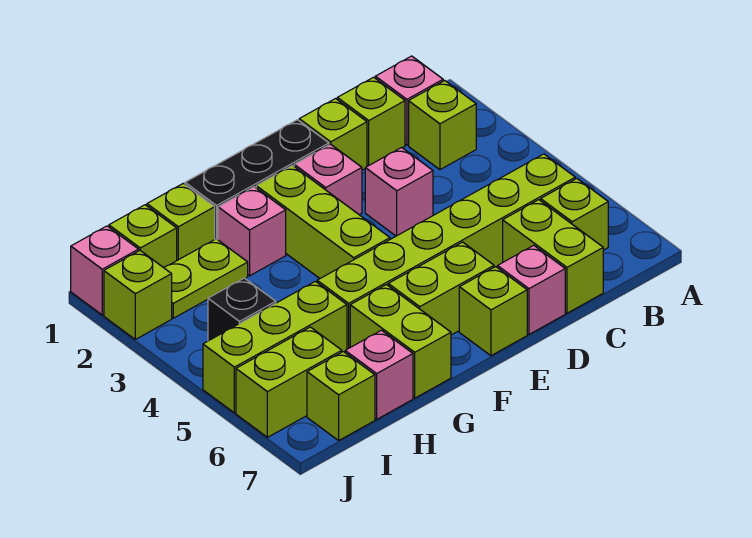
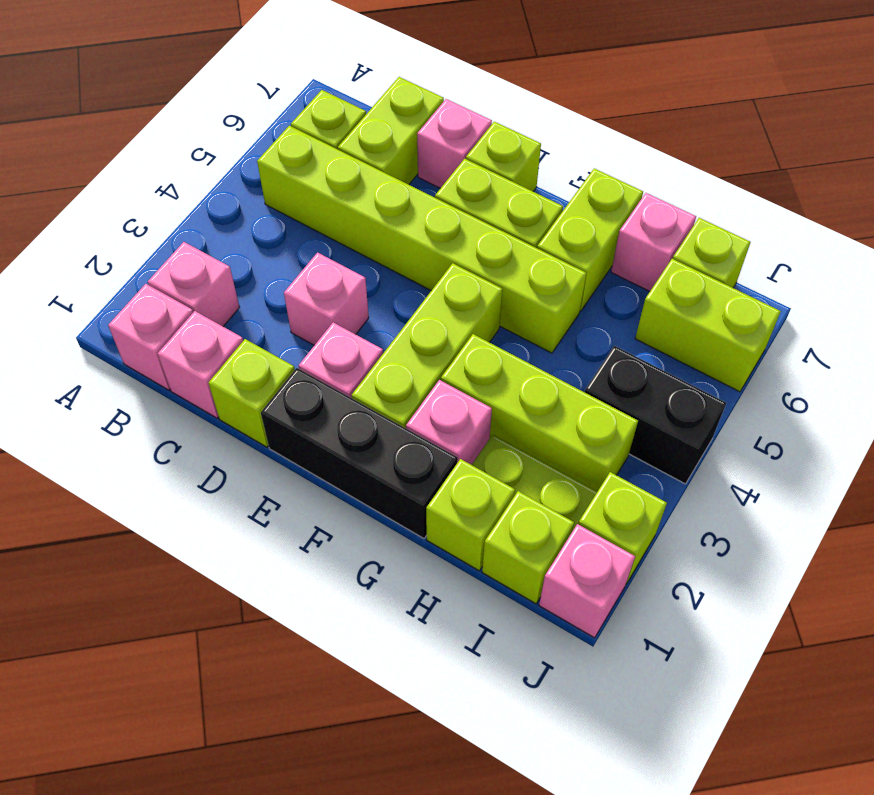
lime 1x1 brick [409,81,476,170] -> pink 1x1 brick [148,242,240,326]
lime 1x1 brick [337,77,405,166] -> pink 1x1 brick [158,311,243,418]
lime 1x3 brick [203,281,347,413] -> lime 1x3 brick moved to [441,334,638,492]
black 1x1 brick [208,278,276,341] -> black 1x2 brick [585,346,726,484]

